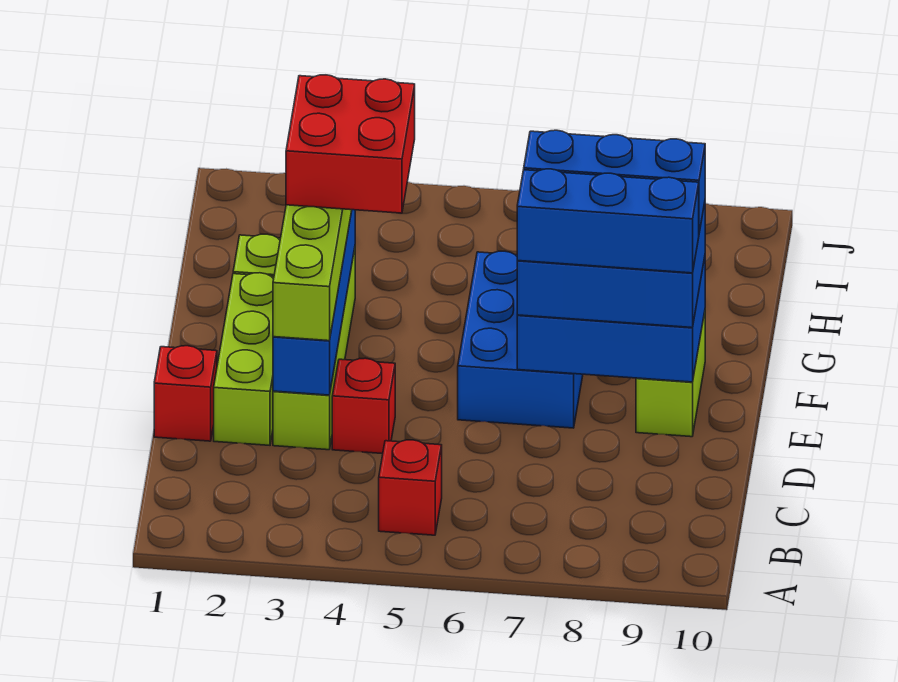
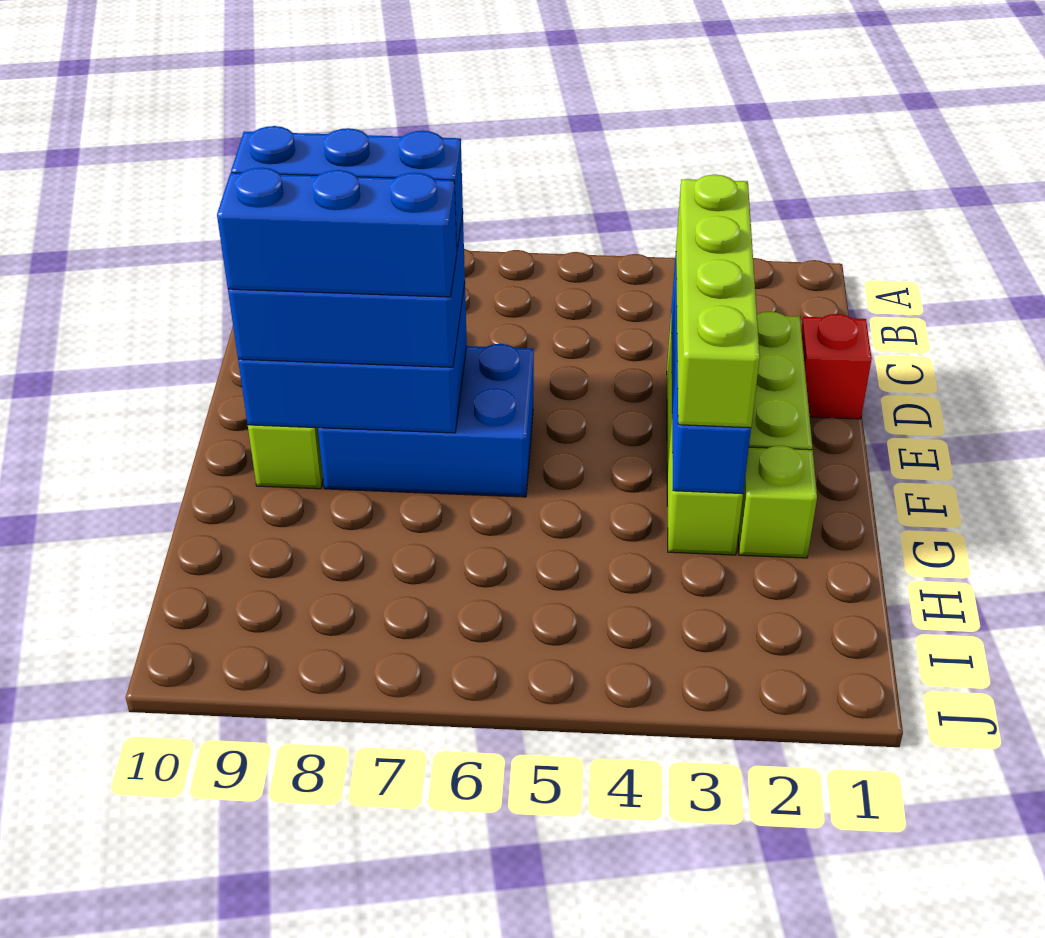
red 1x1 brick [379,440,442,535] -> none
red 1x1 brick [332,358,395,454] -> none
blue 2x3 brick [458,251,583,428] -> blue 2x3 brick turned to [318,344,534,497]
red 2x2 brick [286,75,415,213] -> none

